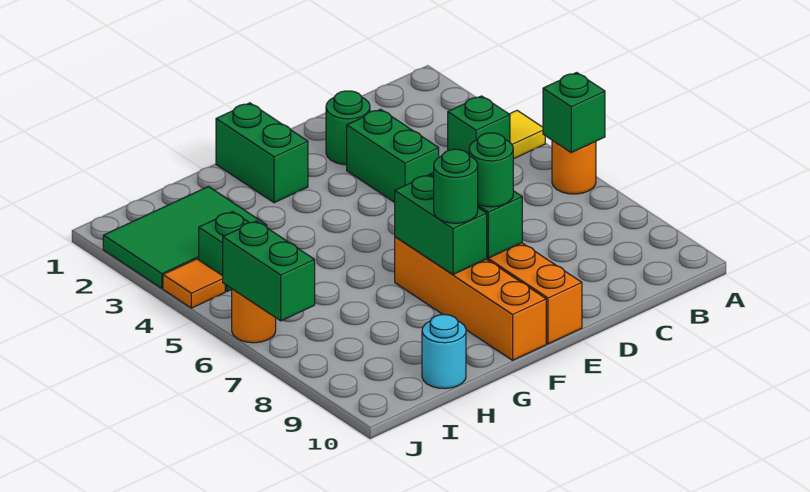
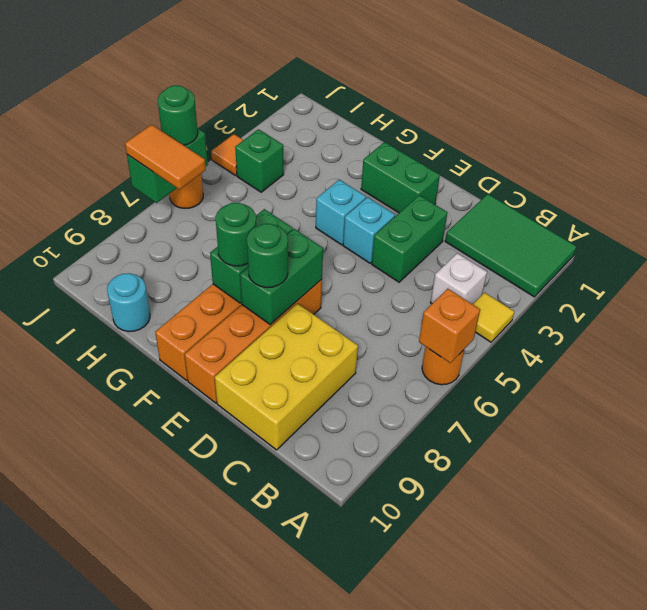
green 1x1 brick [543,73,605,153] -> orange 1x1 brick [419,289,480,363]
green 1x1 brick [448,96,510,154] -> white 1x1 brick [431,253,487,304]
none -> yellow 2x3 brick [215,304,358,450]
green 1x1 round brick [326,91,370,165] -> green 1x1 round brick moved to [158,85,198,145]
none -> cyan 1x1 brick [343,197,395,263]
green 1x2 brick [216,103,308,203] -> green 1x2 brick turned to [361,142,440,213]
none -> cyan 1x1 brick [316,180,366,245]
green 2x3 tile [103,187,267,288] -> green 2x3 tile moved to [445,194,577,297]
none -> orange 1x2 tile [125,125,206,190]

